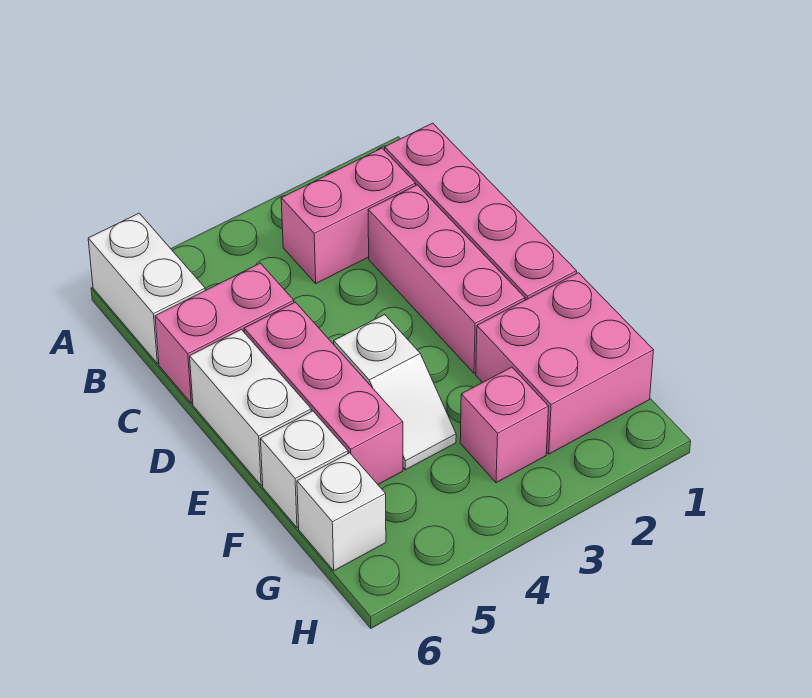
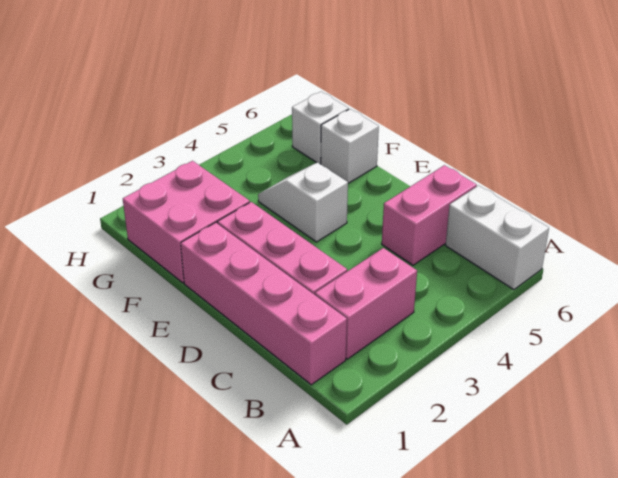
pink 1x3 brick [244,302,403,484] -> none
white 1x2 brick [190,330,311,485] -> none
pink 1x1 brick [460,367,549,483] -> none

